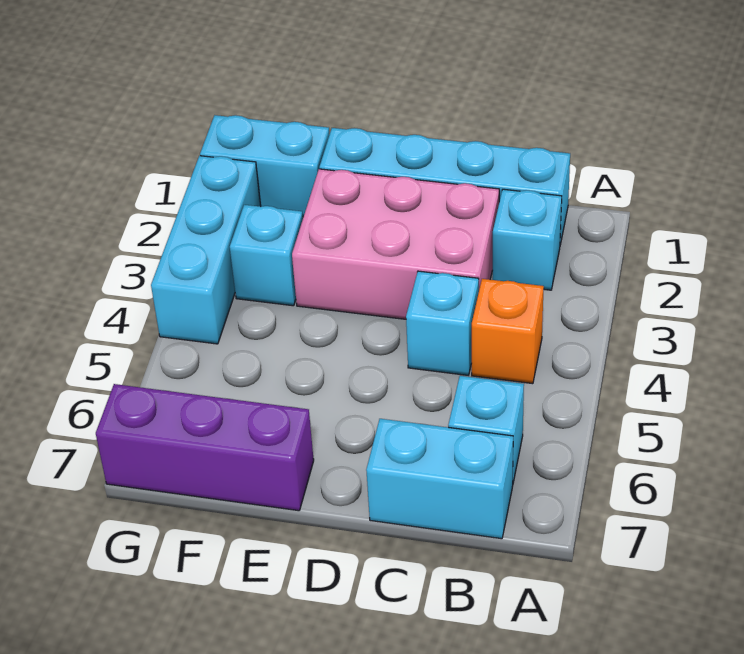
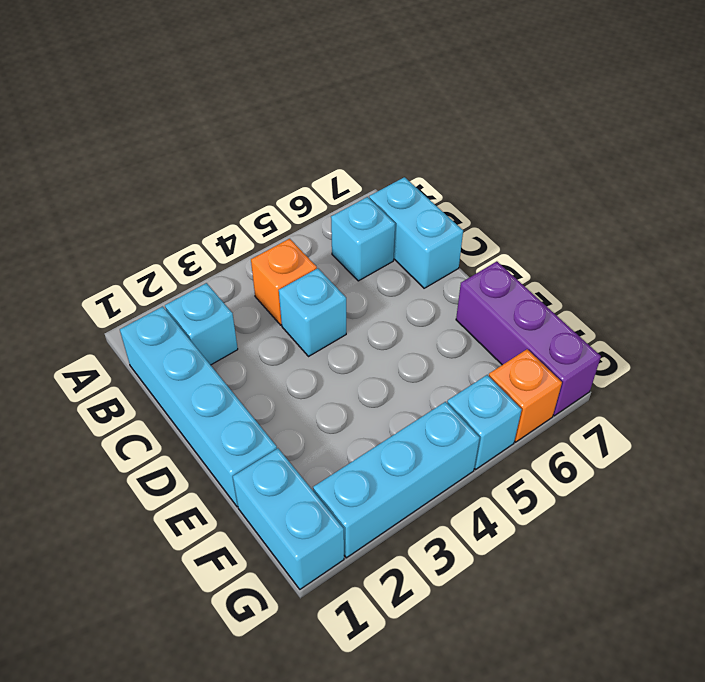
pink 2x3 brick [292,169,499,319] -> none
cyan 1x1 brick [230,205,303,306] -> cyan 1x1 brick moved to [447,375,522,469]
none -> orange 1x1 brick [489,349,562,442]

